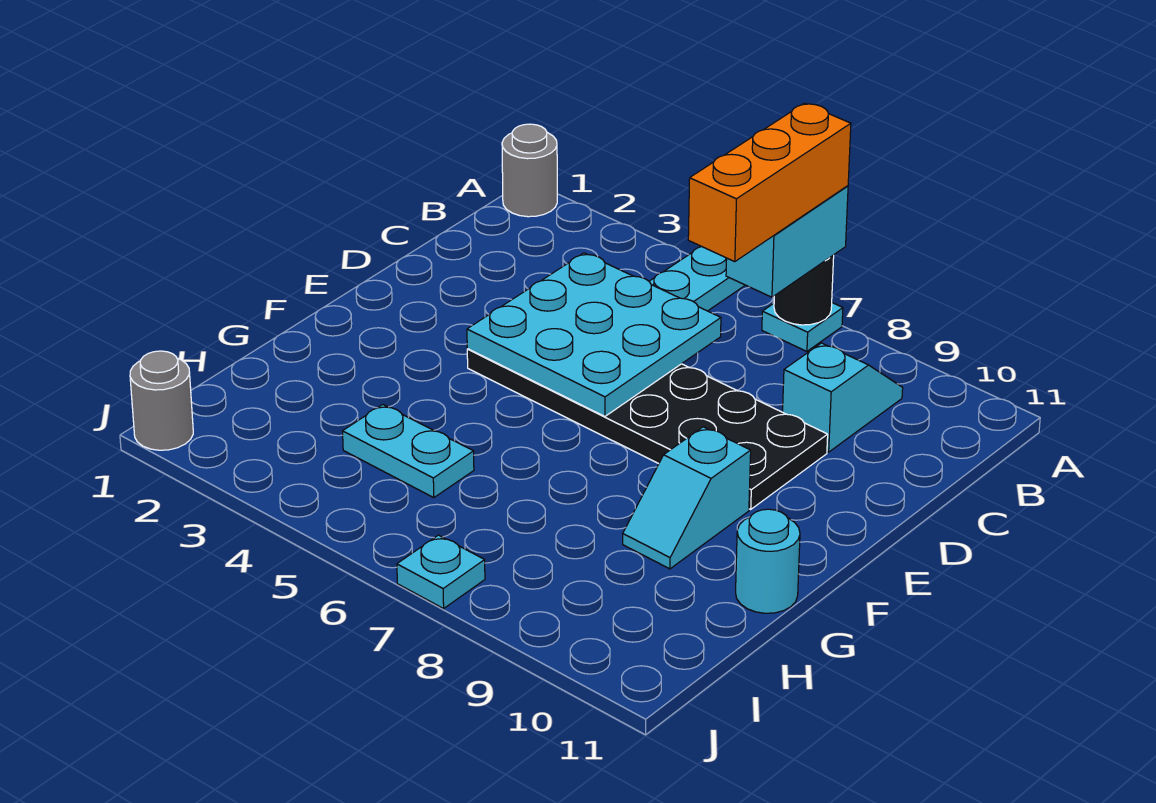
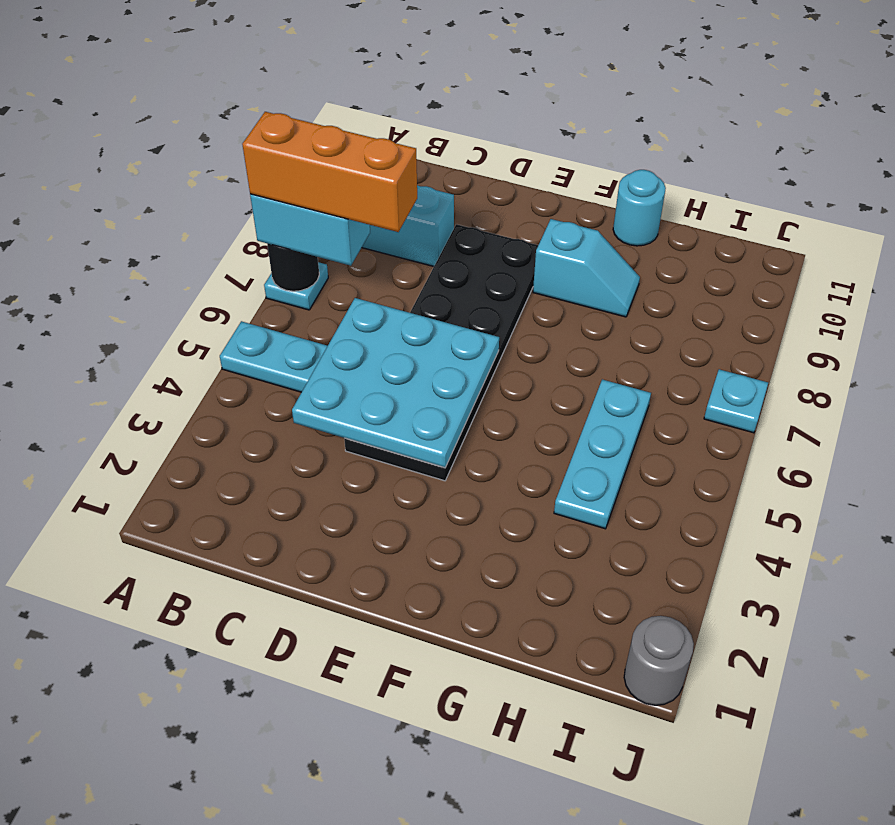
grey 1x1 round brick [502,124,557,217] -> none
cyan 1x2 plate [343,405,474,498] -> cyan 1x3 plate [554,379,651,529]

